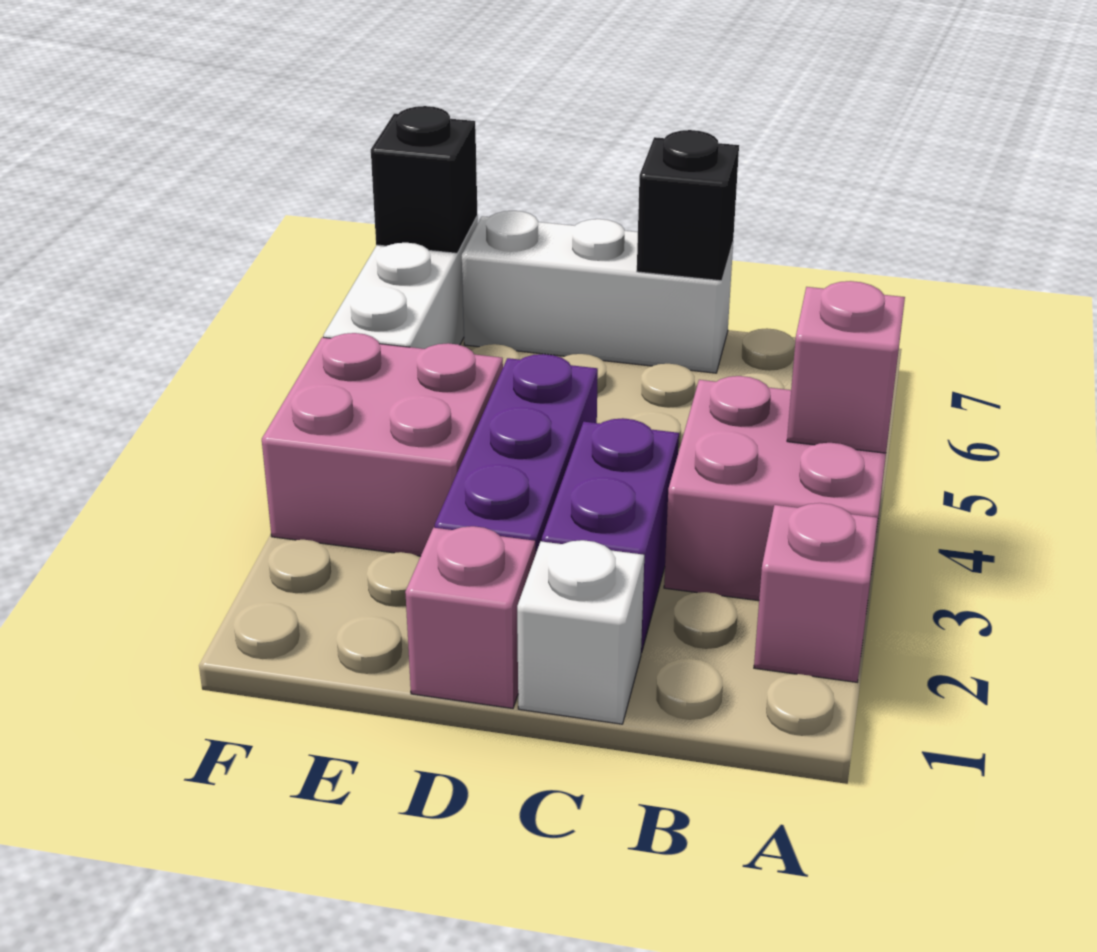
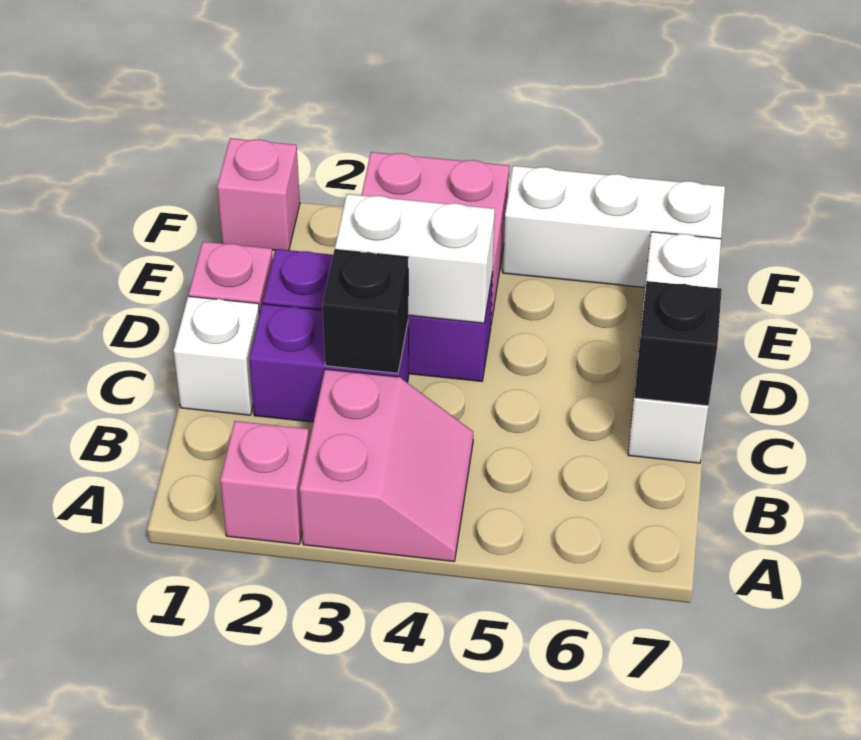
pink 2x2 brick [664,376,889,601] -> pink 2x2 slope [300,369,473,561]
pink 1x1 brick [787,281,905,453] -> pink 1x1 brick moved to [217,138,300,250]
none -> white 1x2 brick [335,194,495,323]
black 1x1 brick [371,106,477,253] -> black 1x1 brick moved to [323,250,408,373]

